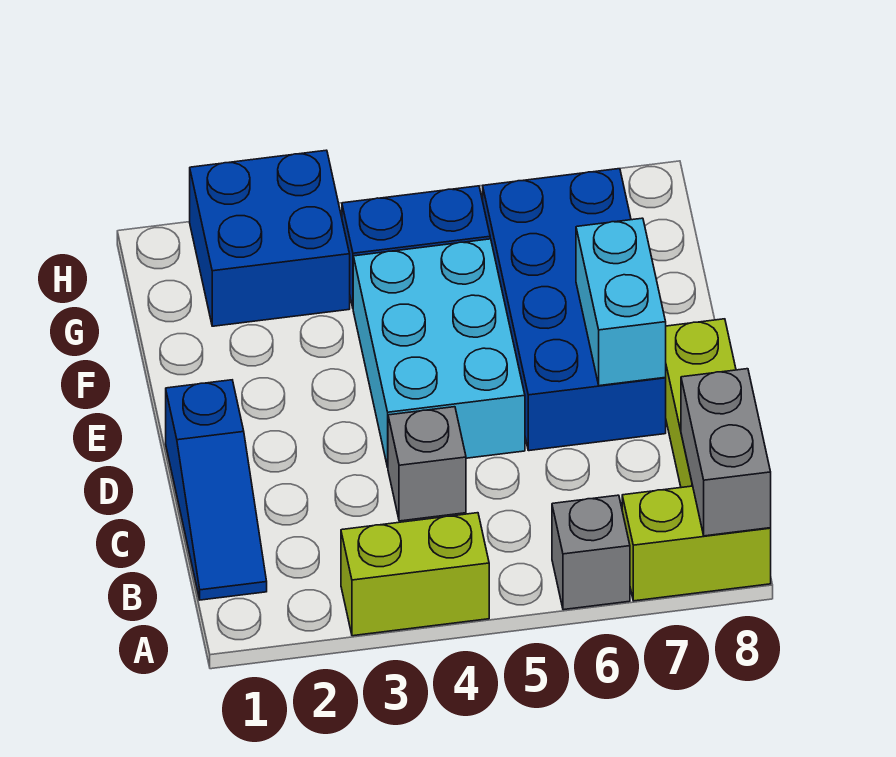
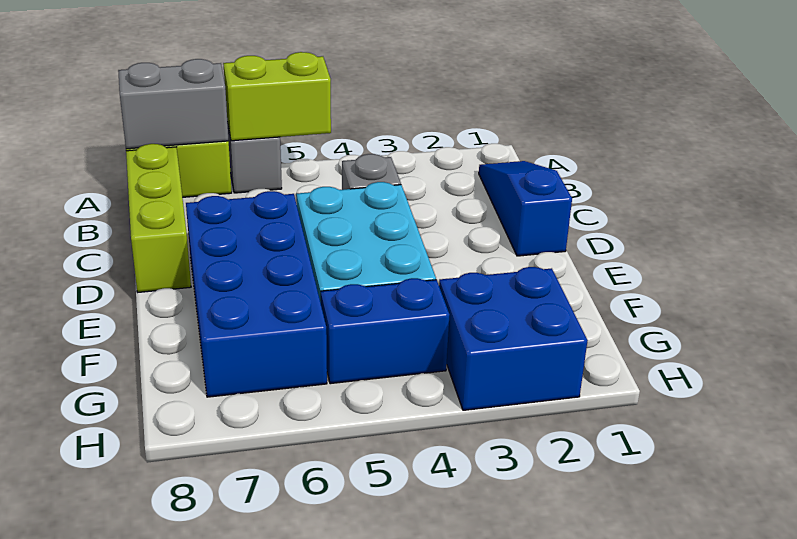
lime 1x2 brick [341,513,489,636] -> lime 1x2 brick moved to [223,52,331,141]
grey 1x2 brick [681,369,771,536] -> grey 1x2 brick turned to [118,59,229,149]
cyan 1x2 brick [576,218,666,386] -> none

